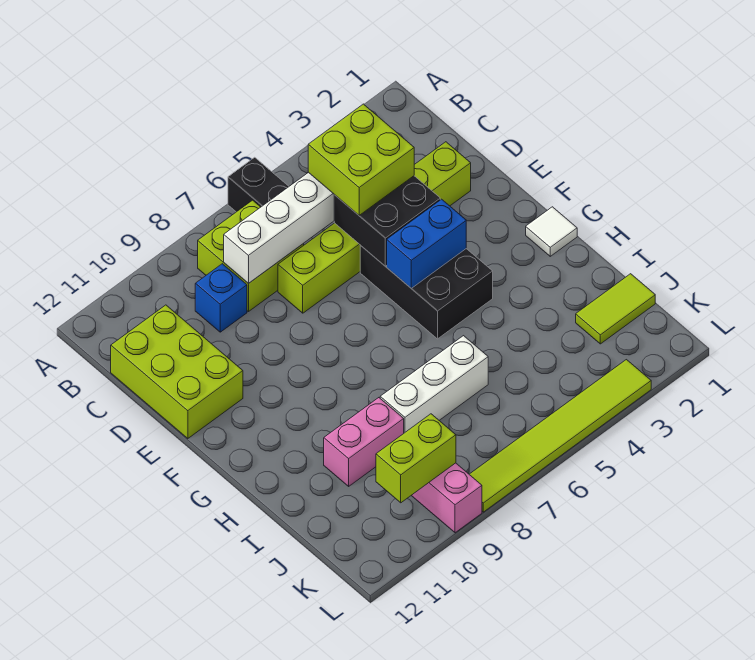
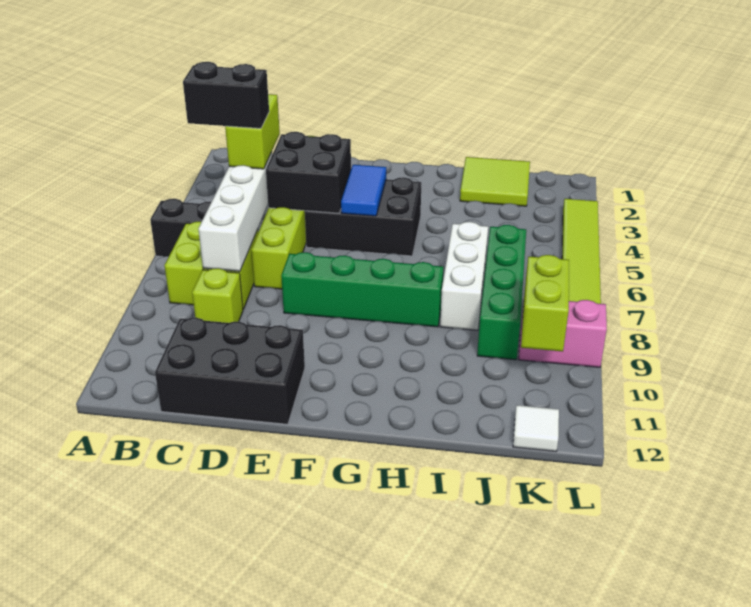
none -> black 1x2 brick [183,62,269,128]
lime 2x2 brick [308,104,414,215] -> lime 1x2 brick [225,94,280,169]
blue 1x1 brick [195,264,247,332] -> lime 1x1 brick [192,268,243,323]
lime 2x3 brick [111,305,243,439] -> black 2x3 brick [155,318,305,424]
none -> green 1x4 brick [281,252,443,327]
blue 1x2 brick [387,199,466,288] -> blue 1x2 tile [341,165,386,216]
white 1x1 tile [526,207,577,256] -> white 1x1 tile moved to [513,405,559,451]
pink 1x2 brick [324,398,404,486] -> none
lime 1x2 tile [576,274,655,344] -> lime 2x2 tile [460,157,530,206]
none -> green 1x4 brick [477,225,526,360]

